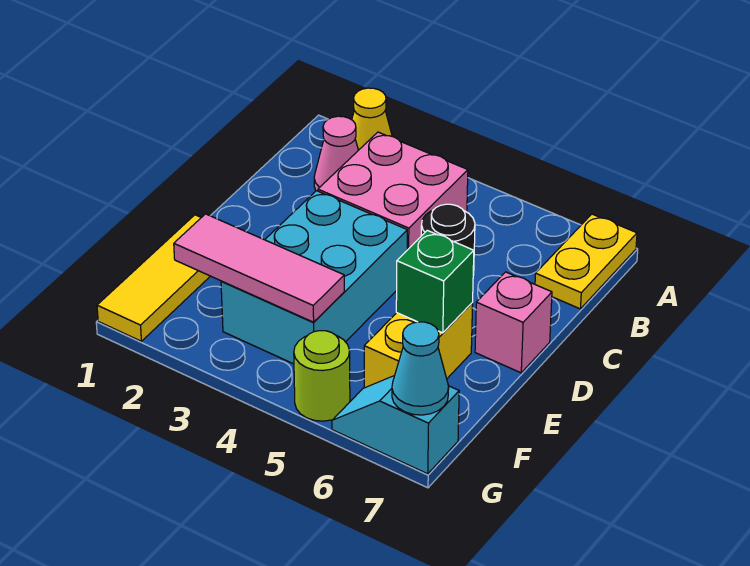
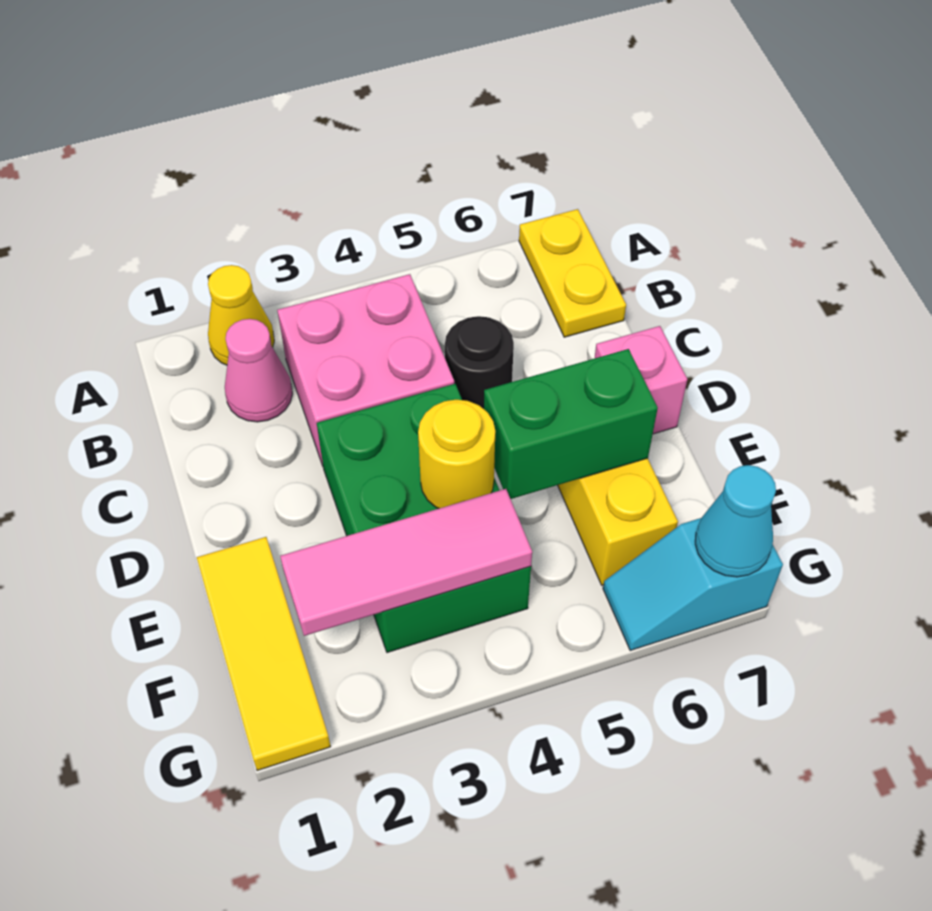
cyan 2x3 brick [221,191,407,364] -> green 2x3 brick [317,384,531,653]
none -> yellow 1x1 round brick [418,400,495,509]
green 1x1 brick [396,230,474,333] -> green 1x2 brick [484,349,658,499]
lime 1x1 round brick [294,331,350,421] -> none

